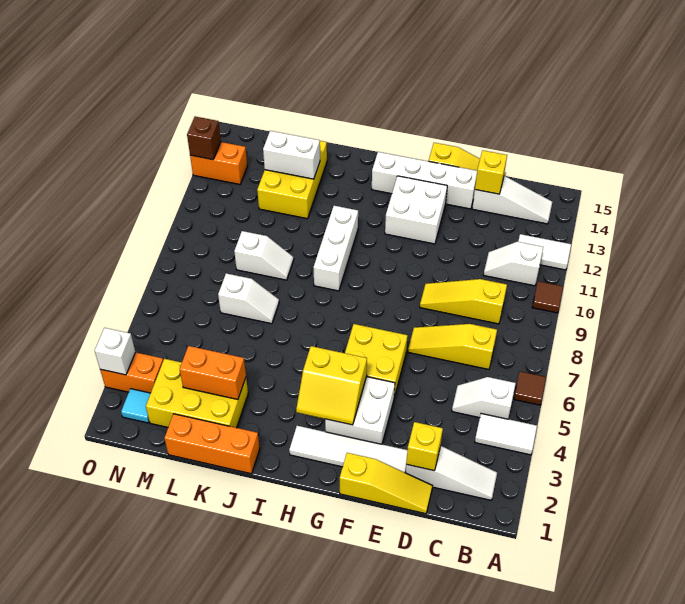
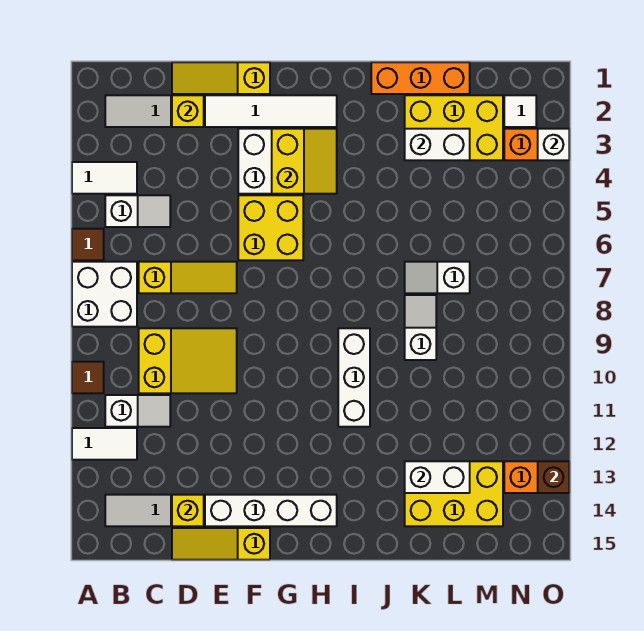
yellow 1x3 slope [420,279,507,324] -> yellow 2x3 slope [139,328,237,393]
white 2x2 brick [385,176,447,244] -> white 2x2 brick moved to [72,262,137,327]
yellow 2x2 slope [296,346,367,425] -> yellow 2x2 slope turned to [272,129,337,194]
orange 1x2 brick [180,346,246,400] -> white 1x2 brick [405,129,470,160]
white 1x2 slope [234,231,294,280] -> white 1x2 slope turned to [405,295,436,360]
yellow 2x3 brick [257,141,327,219] -> yellow 2x3 brick turned to [405,461,503,526]
cyan 1x1 tile [121,389,151,423] -> white 1x1 tile [504,95,536,127]

